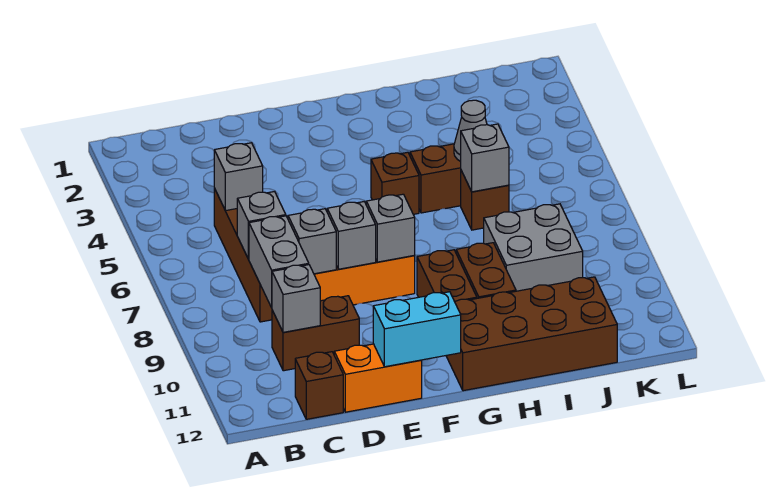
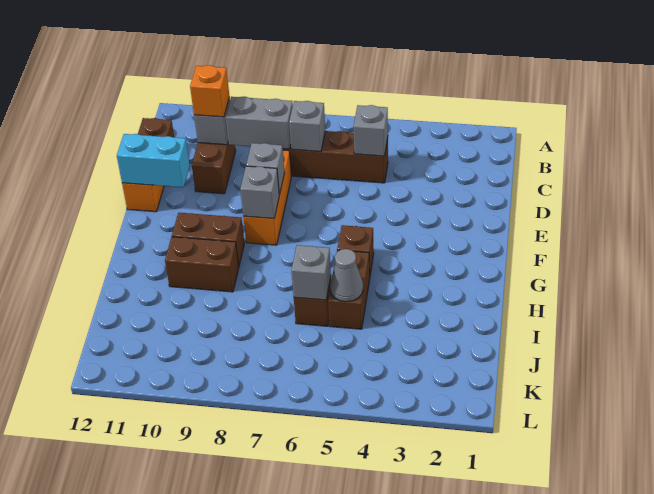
none -> orange 1x1 brick [190,65,229,117]
grey 1x1 brick [288,209,336,274] -> none
cyan 1x2 brick [373,292,461,367] -> cyan 1x2 brick turned to [117,134,190,187]
brown 2x4 brick [446,277,617,391] -> none
grey 2x2 brick [484,204,583,291] -> none

